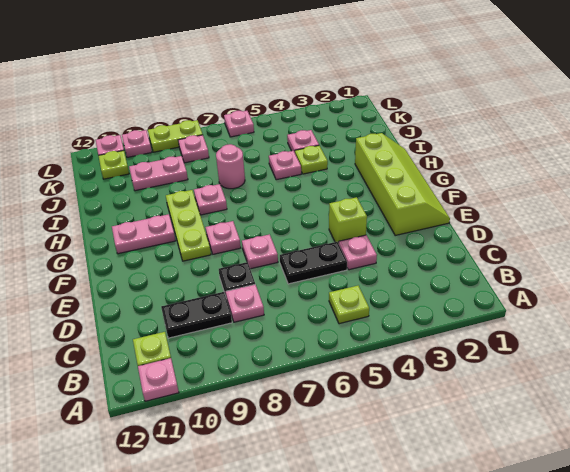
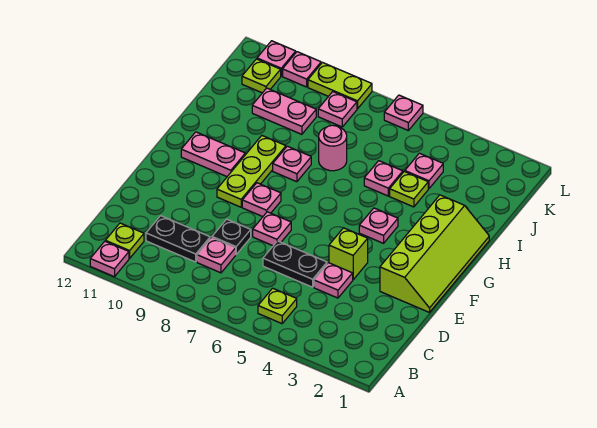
none -> pink 1x1 plate [359,208,398,243]

